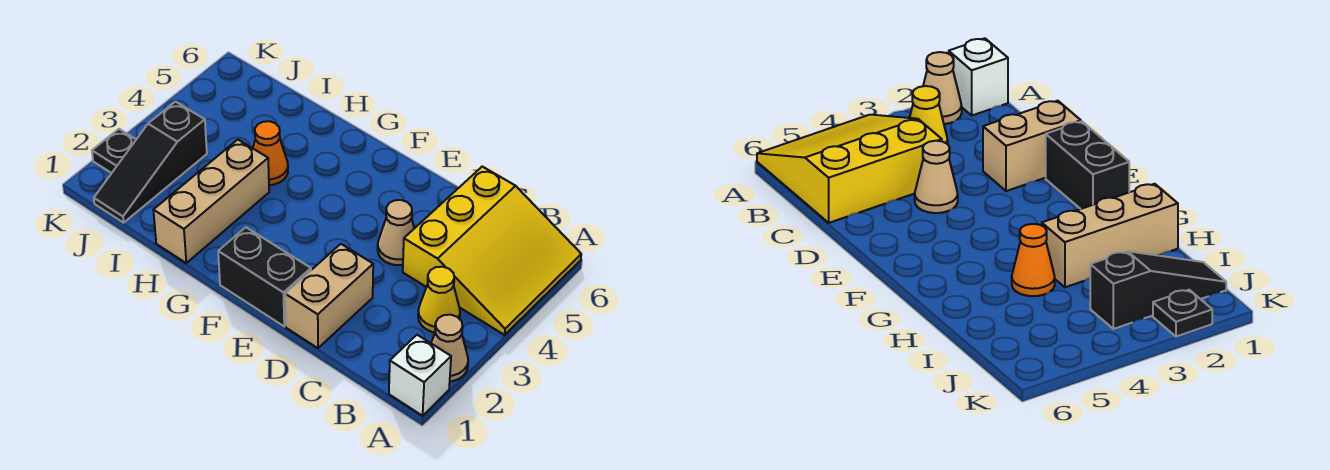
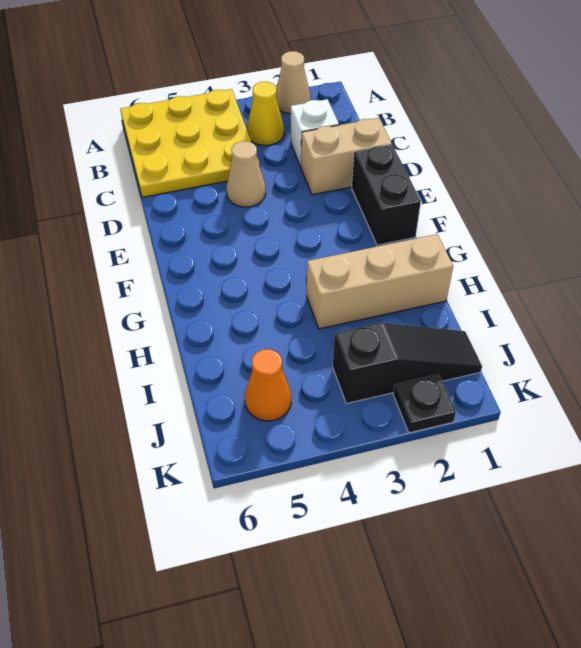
white 1x1 brick [389,335,451,416] -> white 1x1 brick moved to [291,99,339,167]
yellow 3x3 slope [403,167,581,335] -> yellow 3x3 plate [120,89,260,197]
orange 1x1 cone [253,121,288,185] -> orange 1x1 cone moved to [245,349,291,421]

